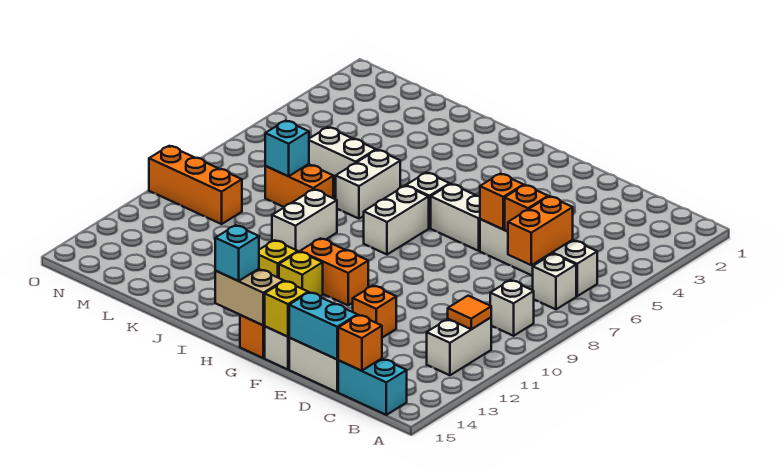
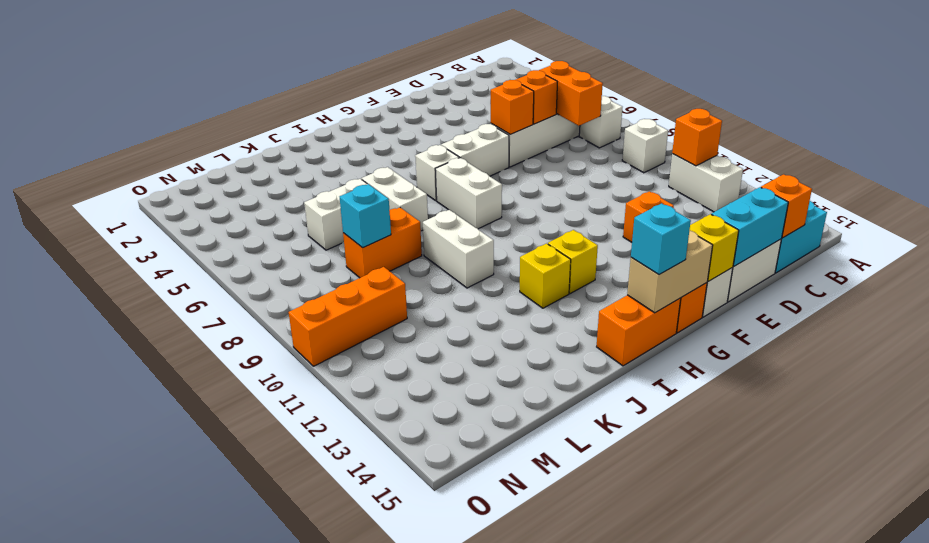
orange 1x1 tile [448,296,491,329] -> orange 1x1 brick [672,109,722,166]
orange 1x2 brick [300,238,368,305] -> orange 1x2 brick moved to [597,295,681,366]

